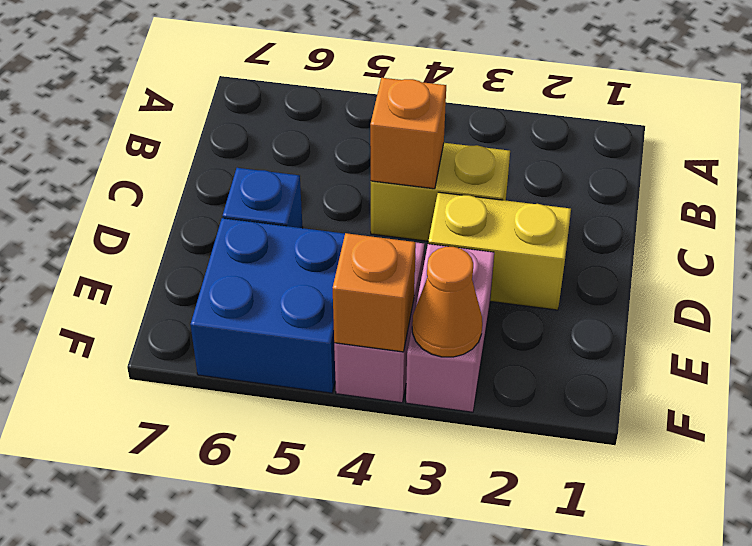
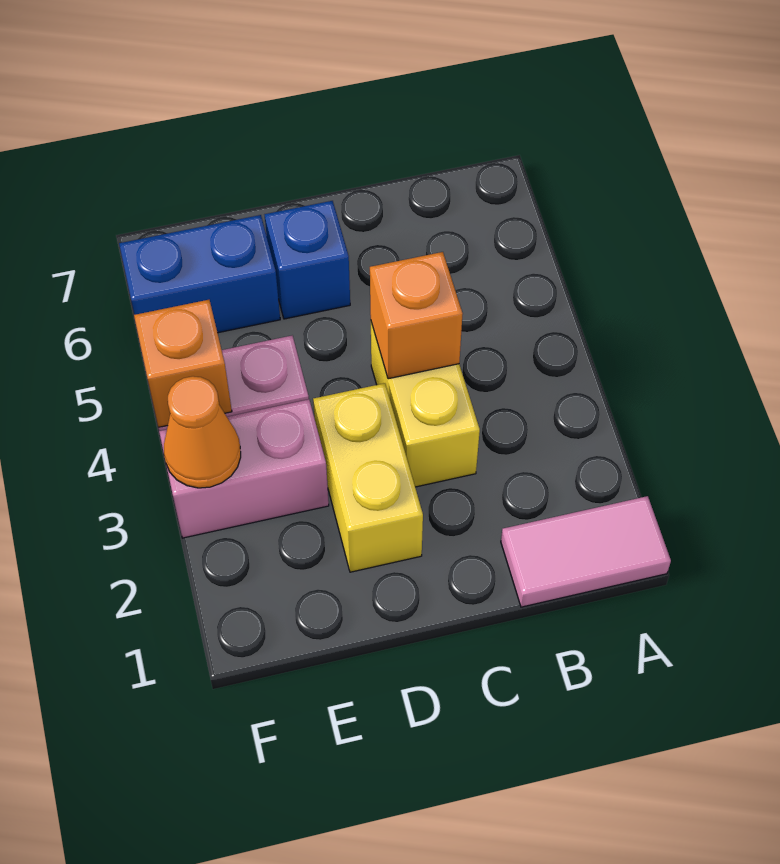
none -> pink 1x2 tile [501,496,671,607]
blue 2x2 brick [190,218,345,393] -> blue 1x2 brick [119,215,280,333]

